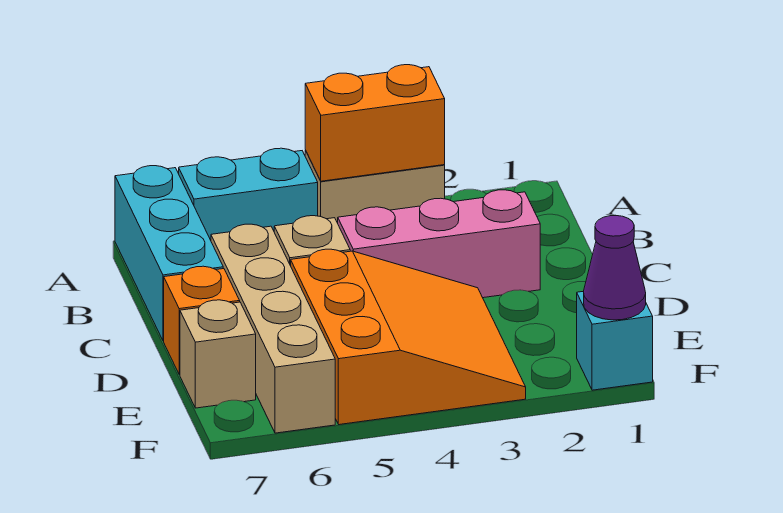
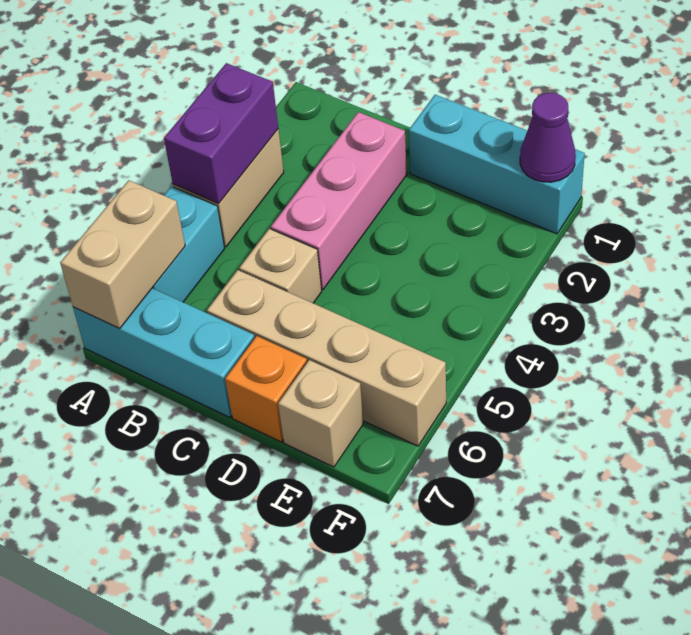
orange 1x2 brick [305,65,445,181] -> purple 1x2 brick [164,63,278,204]
none -> tan 1x2 brick [60,180,185,328]
orange 3x3 slope [291,249,526,425] -> none
cyan 1x1 brick [577,291,653,390] -> cyan 1x3 brick [409,95,585,234]

